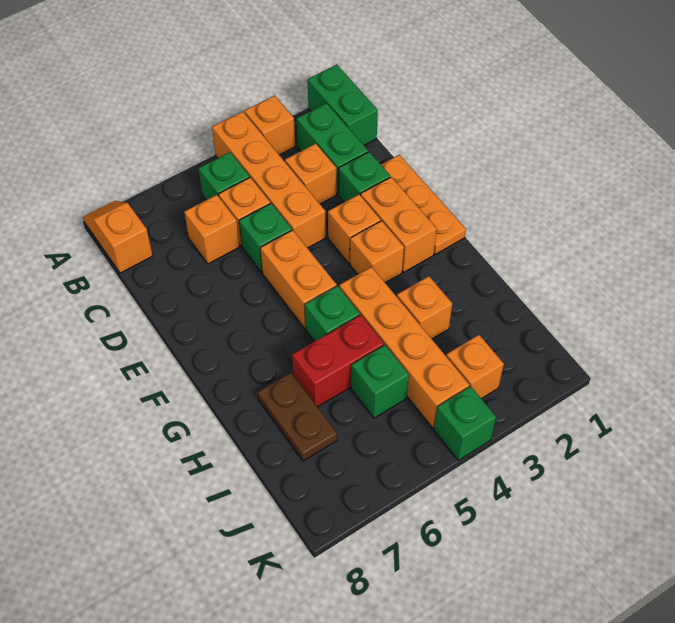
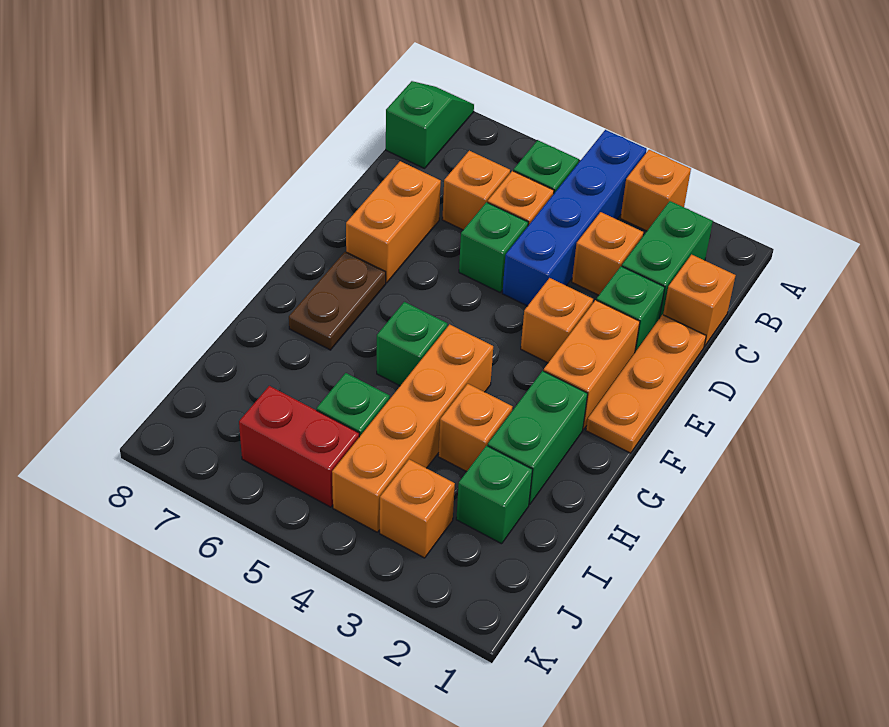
green 1x2 brick [308,65,378,145] -> green 1x2 brick moved to [488,371,588,505]
orange 1x4 brick [212,111,326,248] -> blue 1x4 brick [502,130,647,306]
orange 1x2 slope [83,201,153,273] -> green 1x2 slope [386,81,474,168]
orange 1x2 brick [260,230,337,328] -> orange 1x2 brick moved to [346,161,441,283]
orange 1x1 brick [350,221,404,283] -> orange 1x1 brick moved to [663,255,736,346]
red 1x2 brick [292,315,384,407] -> red 1x2 brick moved to [239,386,359,507]
brown 1x2 plate [258,372,337,461] -> brown 1x2 plate moved to [289,252,386,350]
green 1x1 brick [434,386,496,460] -> green 1x1 brick moved to [456,446,532,544]

